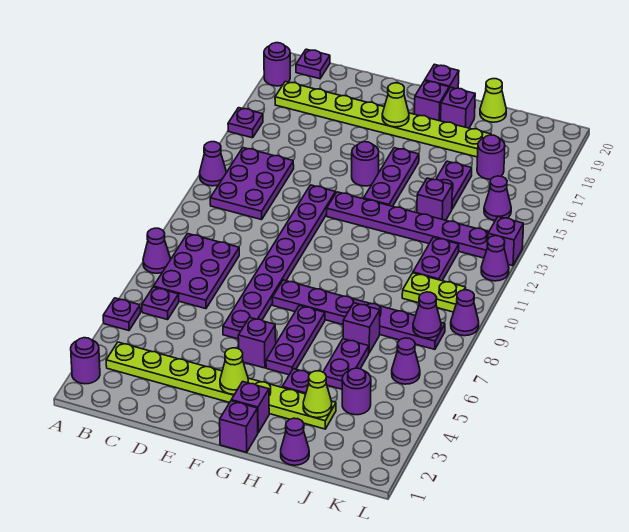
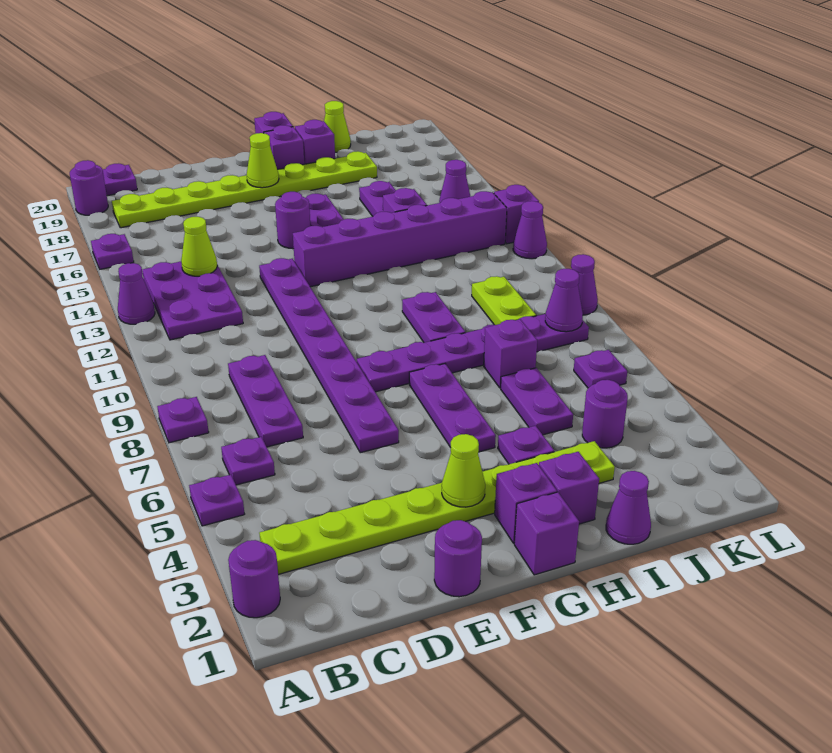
purple 1x1 cone [143,228,170,273] -> purple 1x1 plate [157,397,209,443]
purple 2x3 plate [154,234,239,309] -> purple 1x3 plate [228,355,303,447]
purple 1x1 brick [238,317,276,368] -> purple 1x1 brick moved to [539,452,599,524]
purple 1x6 plate [327,192,489,258] -> purple 1x6 brick [293,191,507,287]
lime 1x1 cone [303,371,332,418] -> lime 1x1 cone moved to [181,217,217,276]
lime 1x2 plate [402,273,466,312] -> lime 1x2 plate turned to [472,276,536,325]
purple 1x2 plate [413,237,459,281] -> purple 1x2 plate moved to [402,292,465,343]
purple 1x1 round brick [477,135,505,179] -> purple 1x1 round brick moved to [434,520,482,597]
purple 1x1 cone [392,338,420,384] -> purple 1x1 plate [574,350,627,388]

